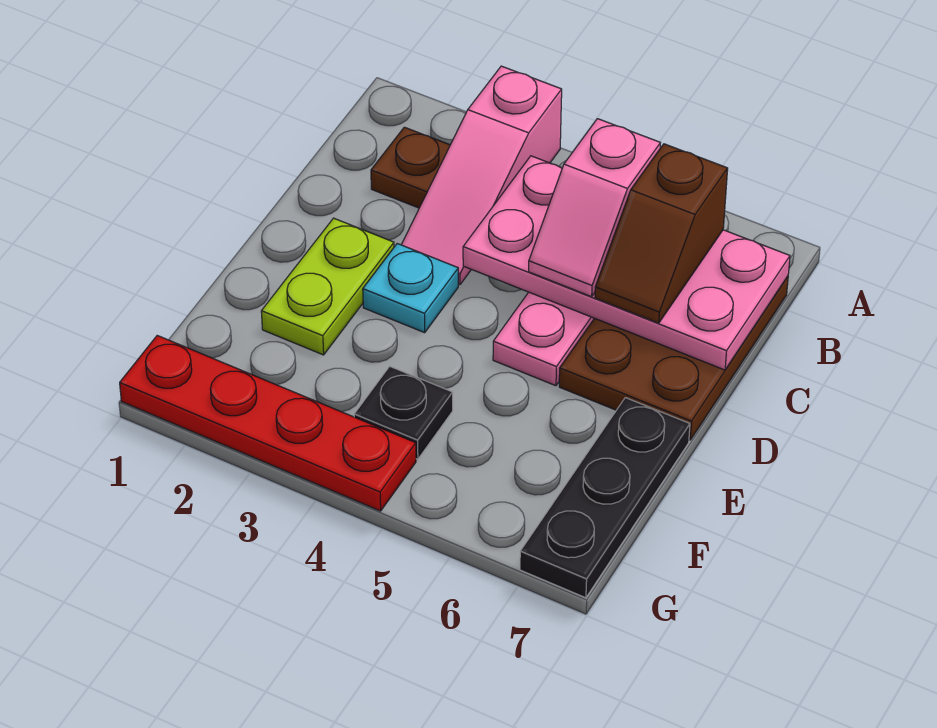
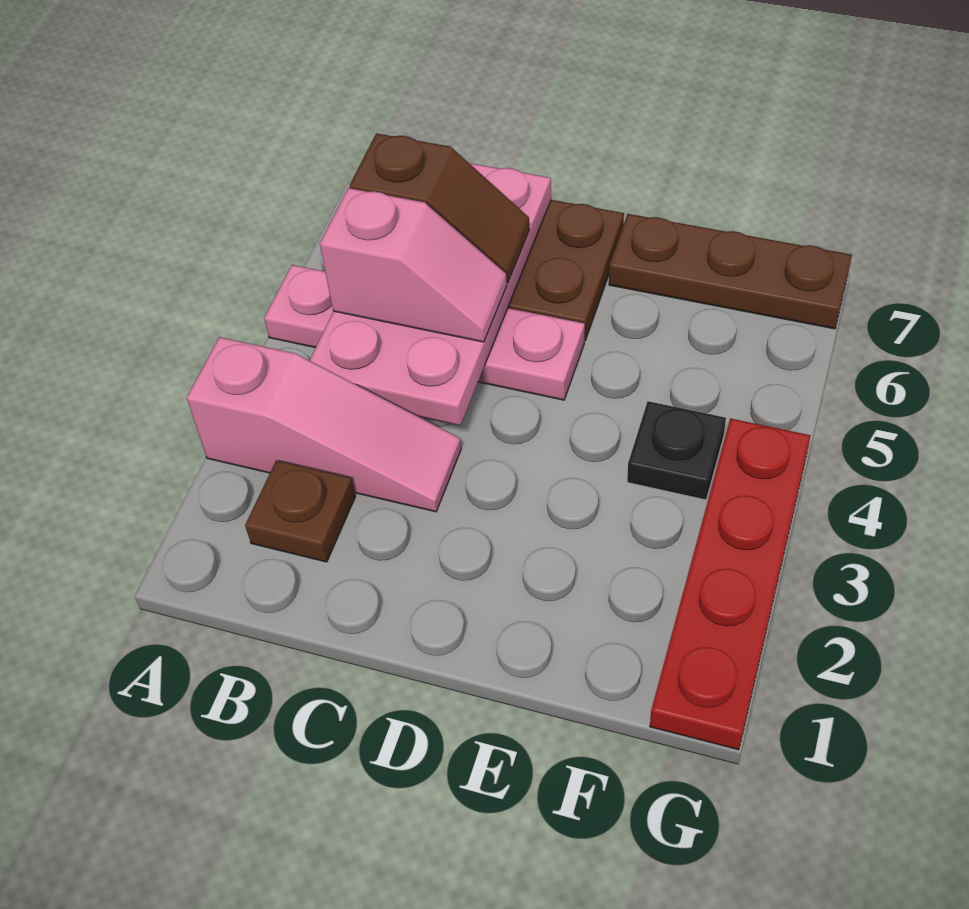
lime 1x2 plate [261,218,394,355] -> none
cyan 1x1 plate [363,244,458,333] -> none
black 1x3 plate [520,398,690,598] -> brown 1x3 plate [609,214,852,329]

